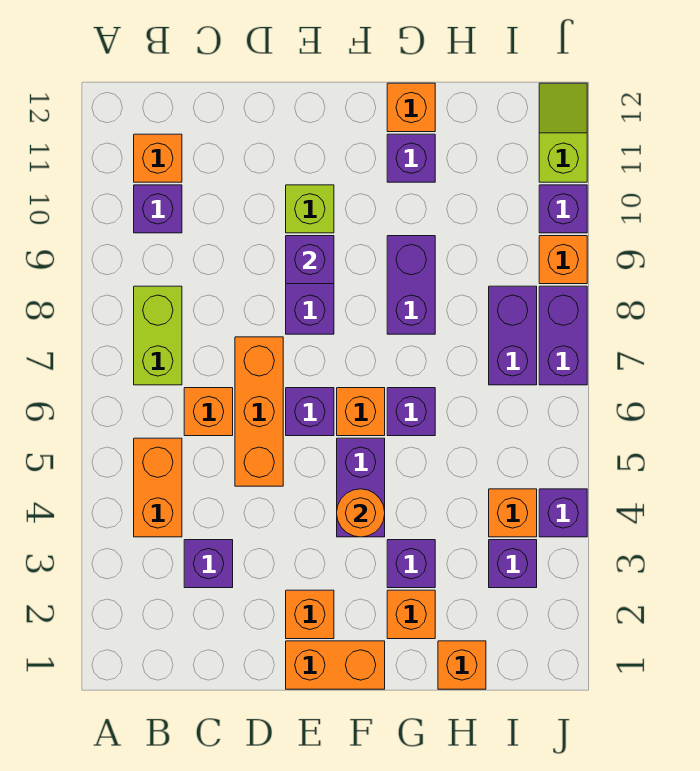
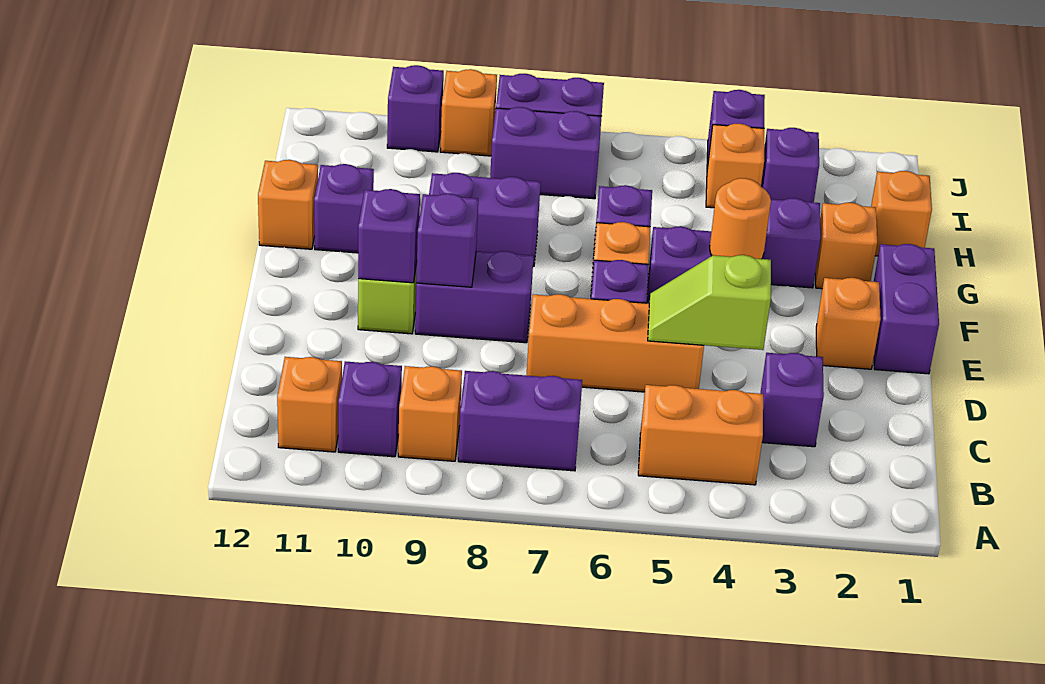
lime 1x2 brick [134,286,182,385] -> purple 1x2 brick [458,371,582,471]
orange 1x1 brick [184,388,233,436] -> orange 1x1 brick moved to [398,366,462,461]
orange 1x2 brick [286,641,385,689] -> purple 1x2 brick [874,244,939,374]
none -> purple 1x1 brick [358,189,420,283]
lime 1x2 slope [539,83,587,182] -> lime 1x2 slope moved to [648,255,771,350]

